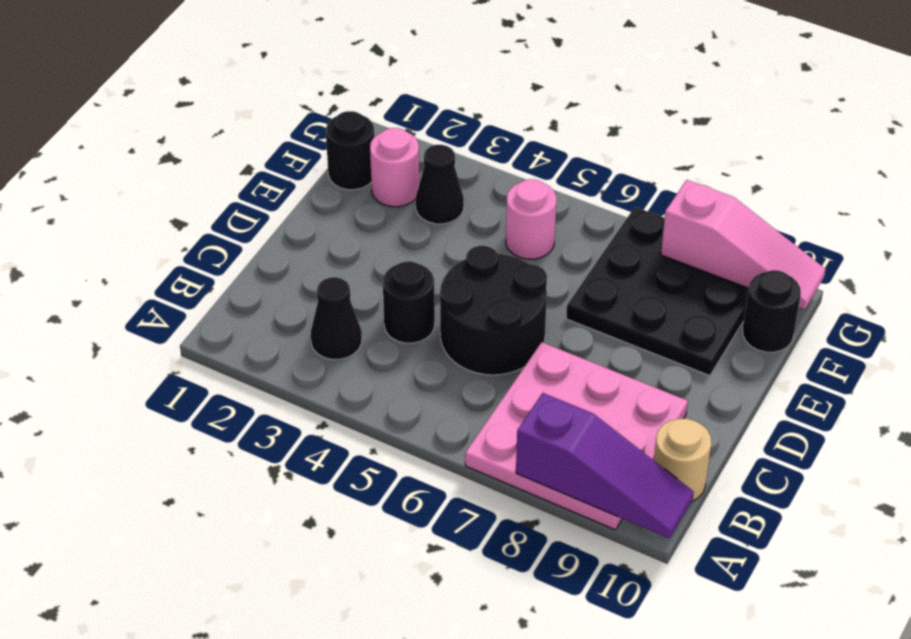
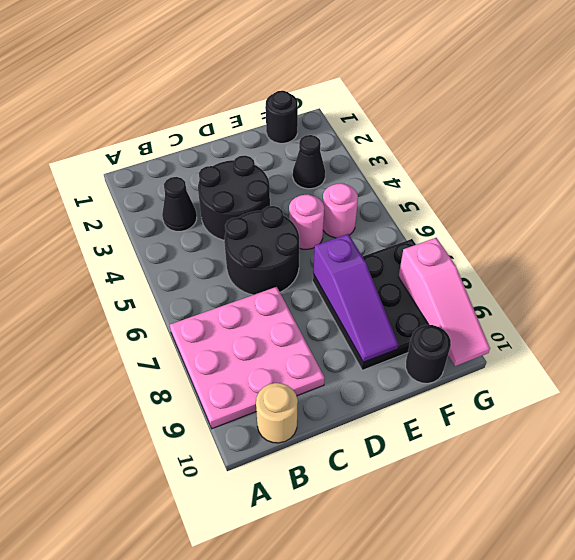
purple 1x3 slope [516,393,694,538] -> purple 1x3 slope moved to [313,234,399,362]
black 1x1 round brick [383,261,435,343] -> black 2x2 round brick [198,156,270,240]
pink 1x1 round brick [370,128,419,207] -> pink 1x1 round brick moved to [289,194,324,249]

